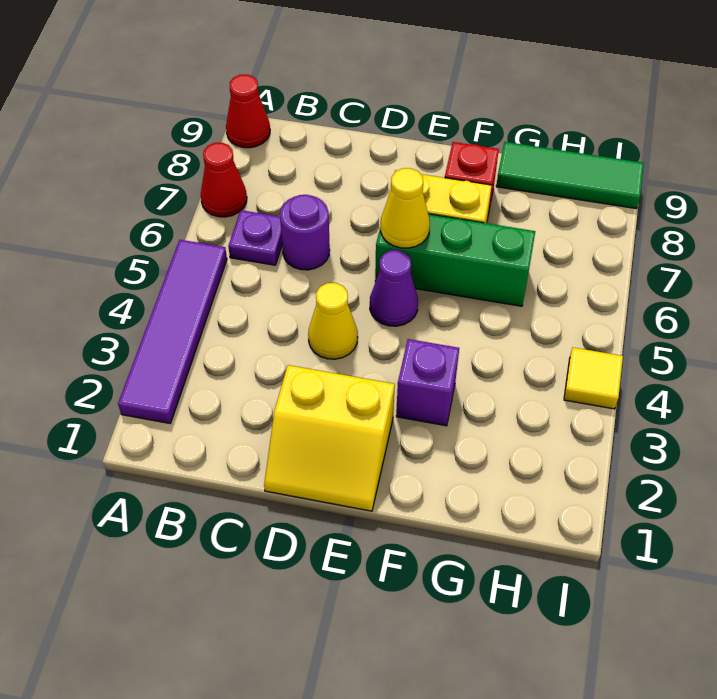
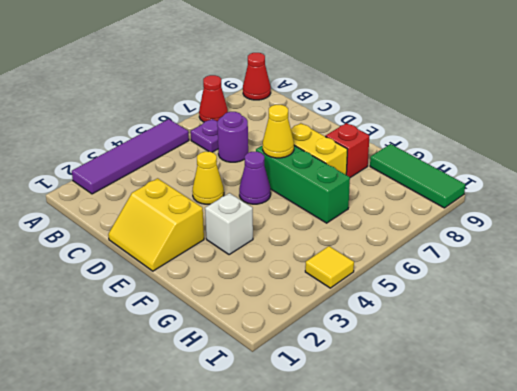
purple 1x1 brick [396,339,459,426] -> white 1x1 brick [205,193,253,255]

